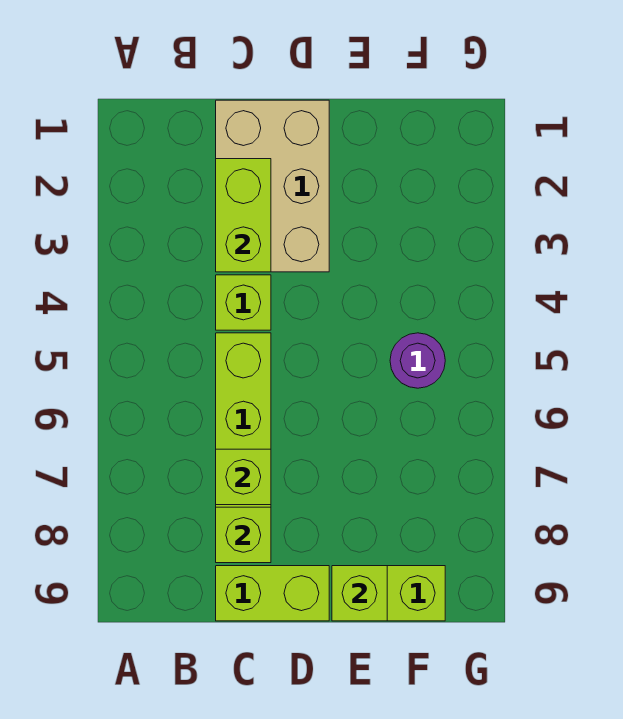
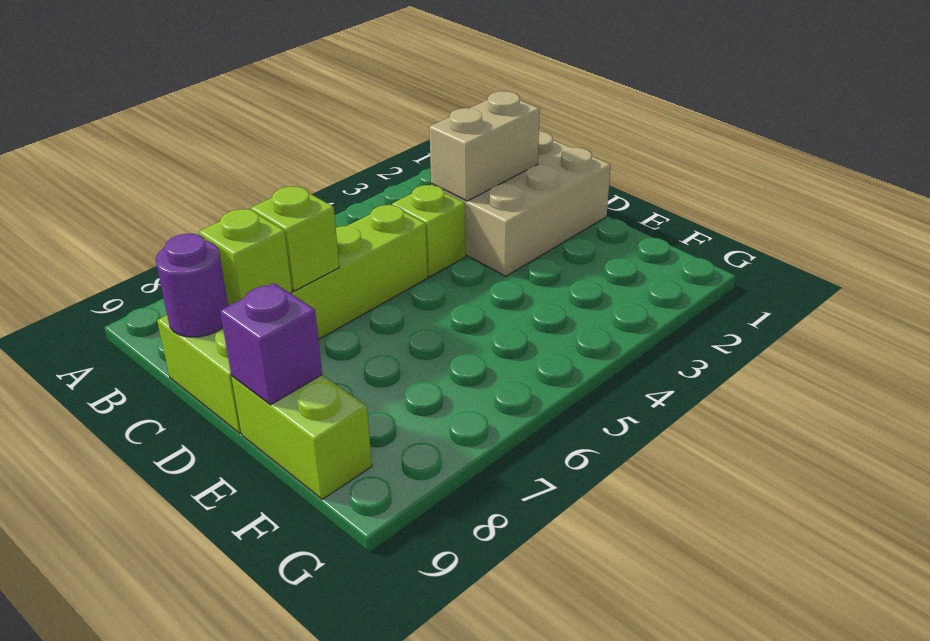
lime 1x2 brick [216,159,271,272] -> tan 1x2 brick [429,91,540,201]
lime 1x1 brick [332,566,387,621] -> purple 1x1 brick [220,283,322,405]
purple 1x1 round brick [390,333,445,388] -> purple 1x1 round brick moved to [156,234,228,337]

